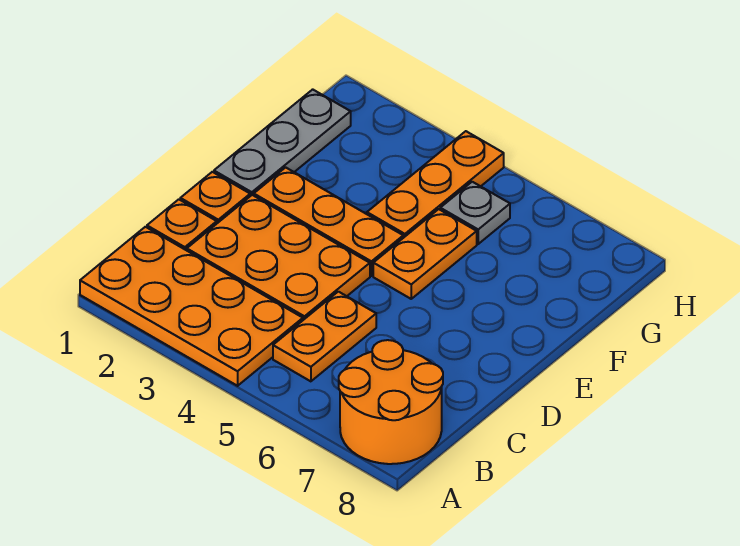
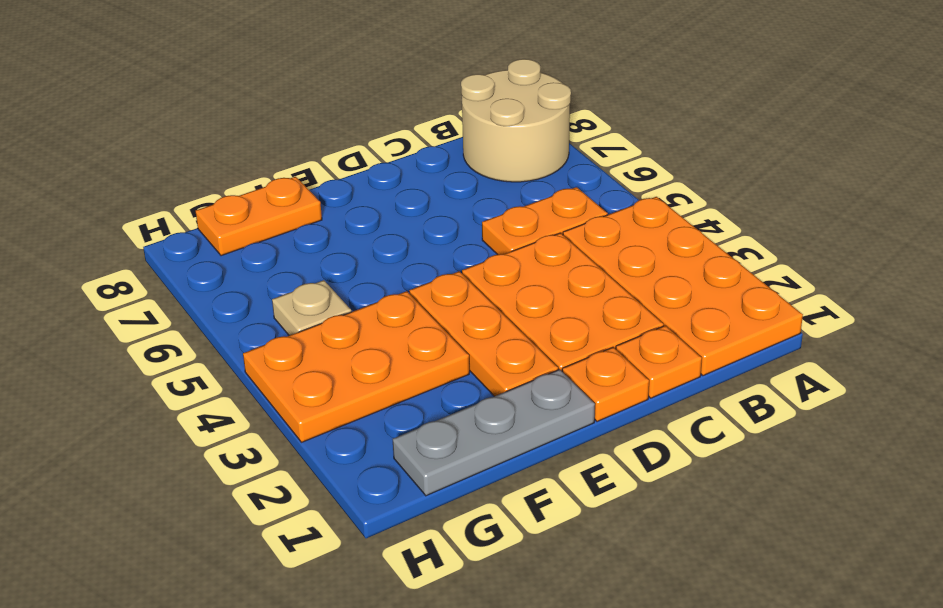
orange 2x2 round brick [339,340,443,464] -> tan 2x2 round brick [461,59,571,182]
orange 1x2 plate [373,209,477,299] -> orange 1x2 plate moved to [195,177,322,256]
orange 1x3 plate [367,131,504,238] -> orange 2x3 plate [243,291,469,442]
grey 1x1 plate [440,182,510,244] -> tan 1x1 plate [272,280,351,336]

